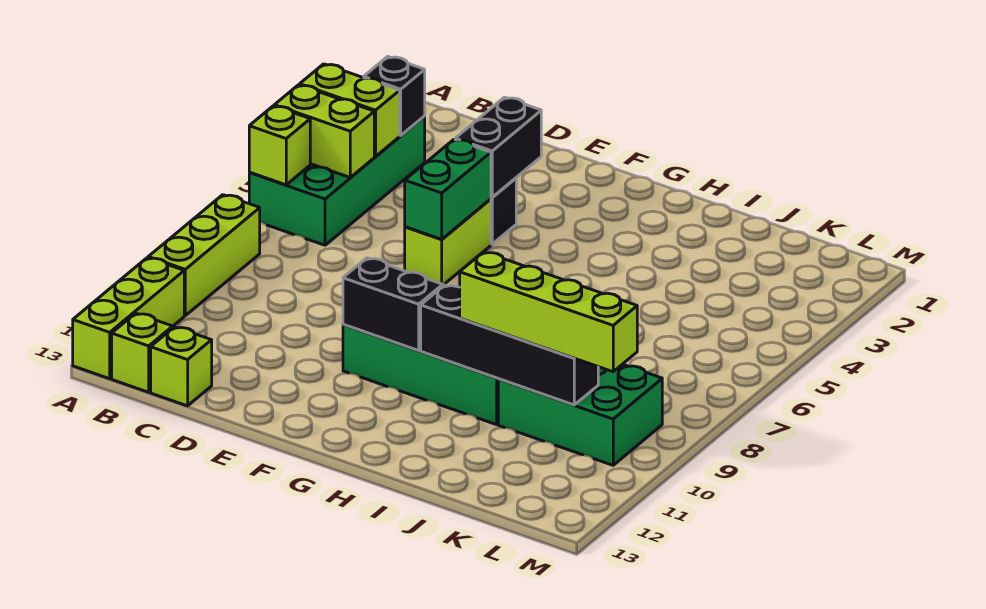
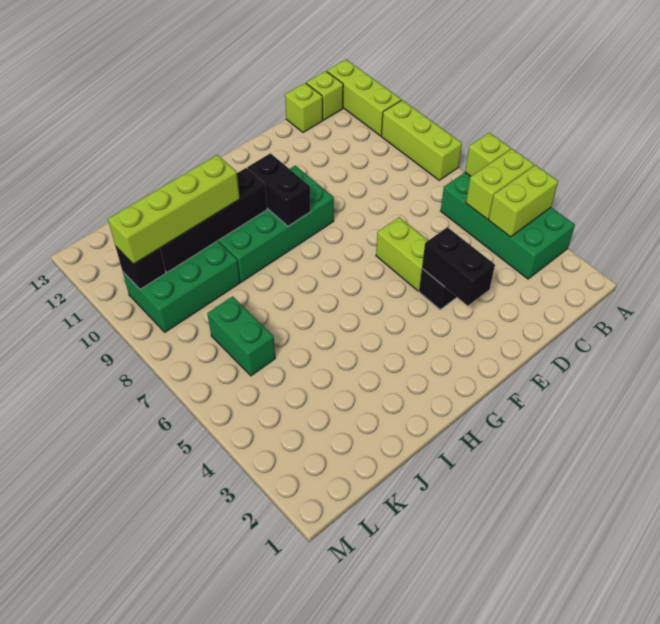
black 1x1 brick [364,57,425,135] -> black 1x1 brick moved to [116,247,166,289]
green 1x2 brick [405,139,491,239] -> green 1x2 brick moved to [207,297,275,376]
black 1x2 brick [343,258,443,350] -> black 1x2 brick turned to [247,153,311,226]

